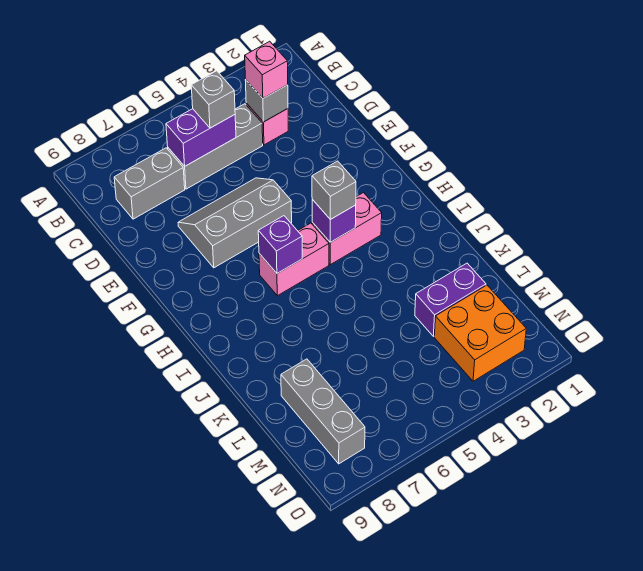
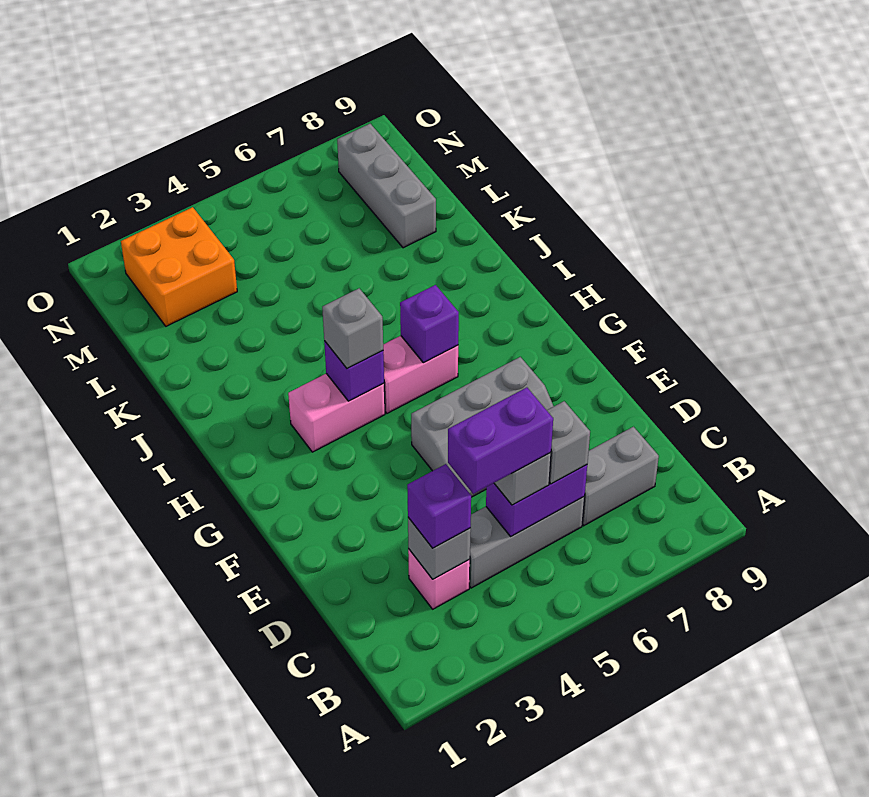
pink 1x1 brick [245,41,288,98] -> purple 1x1 brick [407,464,471,548]
none -> grey 1x1 brick [547,401,590,484]
purple 1x2 brick [415,263,486,336] -> purple 1x2 brick moved to [448,388,553,494]

